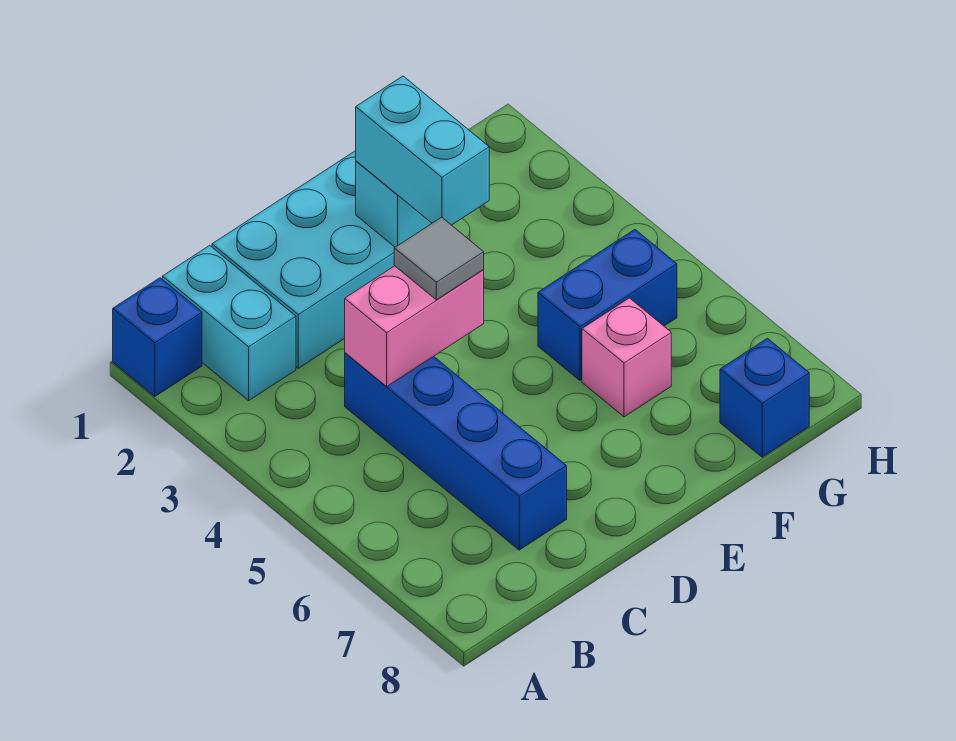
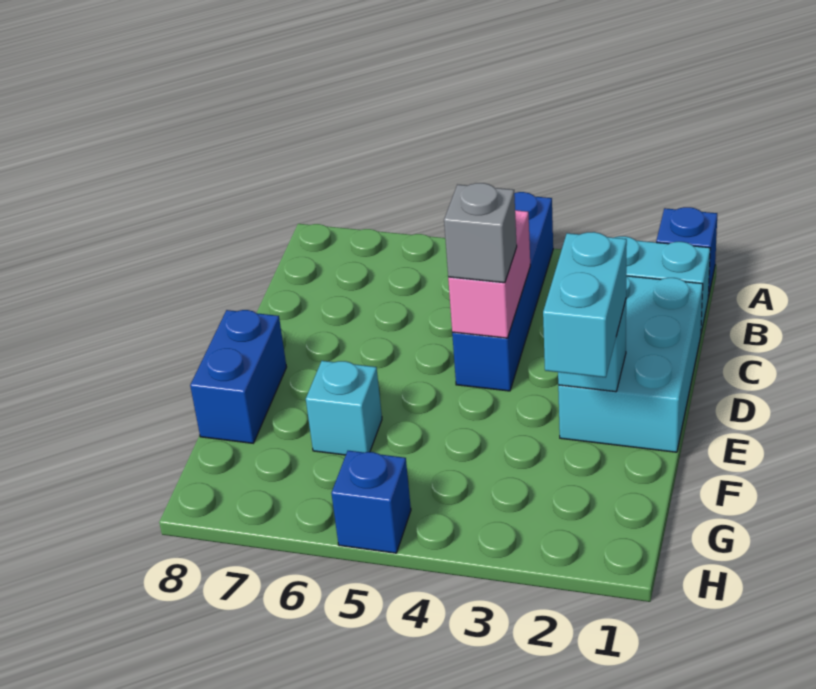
blue 1x4 brick [345,353,567,550] -> blue 1x4 brick turned to [452,192,553,391]
grey 1x1 tile [394,217,484,300] -> grey 1x1 brick [444,183,517,283]
cyan 1x2 brick [356,76,489,225] -> cyan 1x2 brick turned to [543,232,627,378]
blue 1x2 brick [538,230,677,380] -> blue 1x2 brick moved to [190,310,286,443]
pink 1x1 brick [582,298,671,417] -> cyan 1x1 brick [306,361,382,455]
blue 1x1 brick [720,338,809,457] -> blue 1x1 brick moved to [331,451,411,553]

